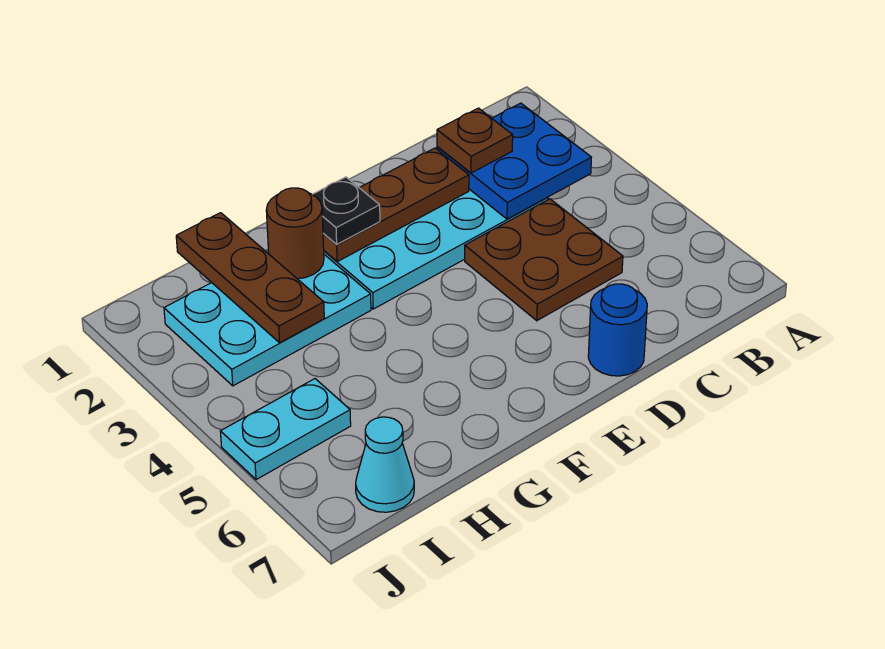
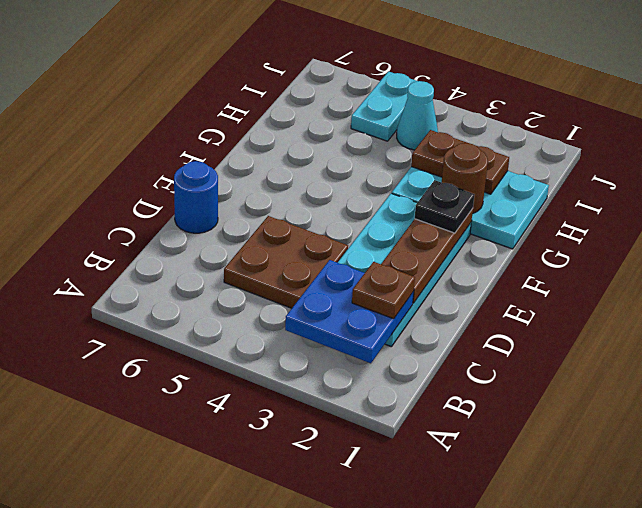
cyan 2x3 plate [164,253,371,386] -> cyan 2x3 plate turned to [392,167,549,249]
brown 1x3 plate [176,213,324,343] -> brown 1x2 plate [411,130,509,194]
cyan 1x1 cone [356,417,414,512] -> cyan 1x1 cone moved to [397,81,438,150]

